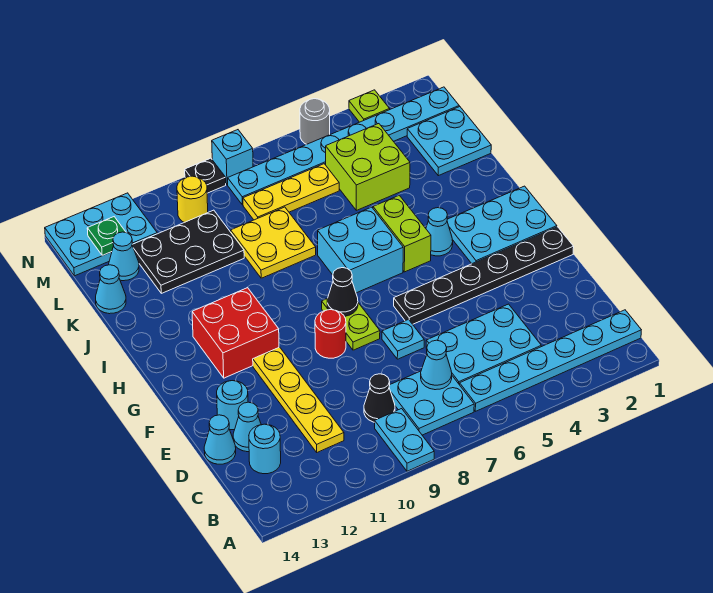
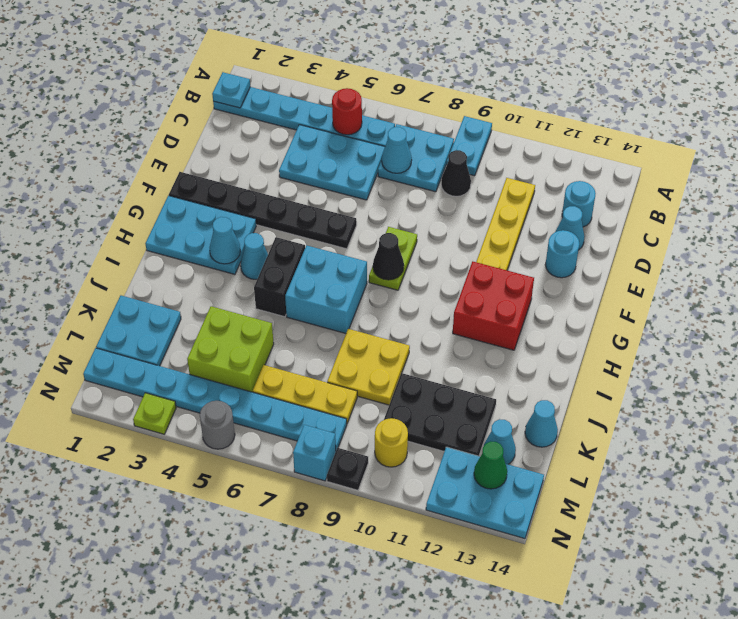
cyan 1x1 cone [204,415,236,464] -> cyan 1x1 cone moved to [209,217,241,264]
cyan 1x1 plate [382,320,424,359] -> cyan 1x1 plate moved to [212,72,250,108]
red 1x1 round brick [315,310,346,358] -> red 1x1 round brick moved to [332,88,362,135]
lime 1x2 brick [373,195,431,272] -> black 1x2 brick [254,237,305,317]
green 1x1 plate [87,217,126,255] -> green 1x1 cone [474,442,507,489]

